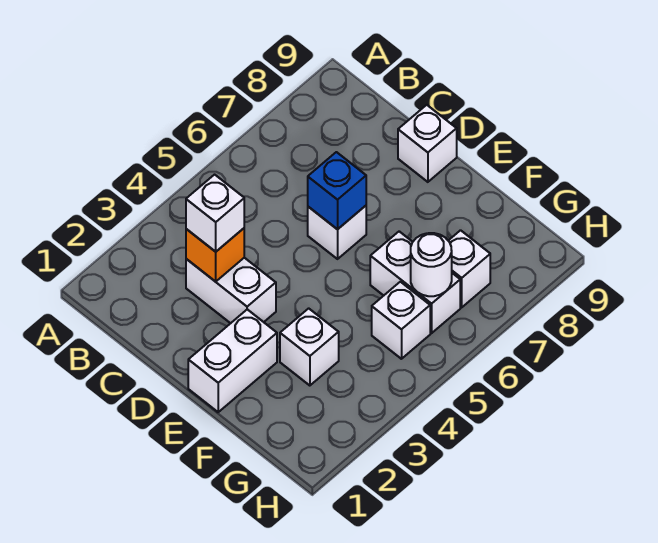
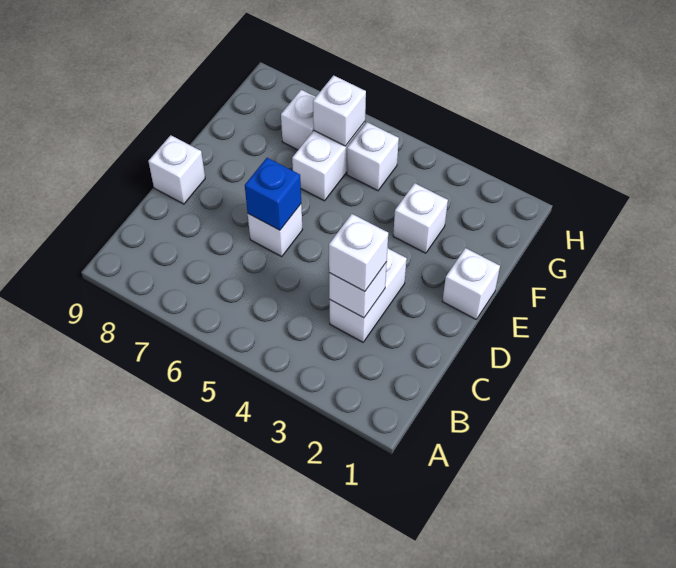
orange 1x1 brick [186,228,244,282] -> white 1x1 brick [329,262,387,318]
white 1x2 brick [188,309,277,412] -> white 1x1 brick [442,248,500,319]
white 1x1 round brick [411,233,452,296] -> white 1x1 brick [313,75,366,146]

